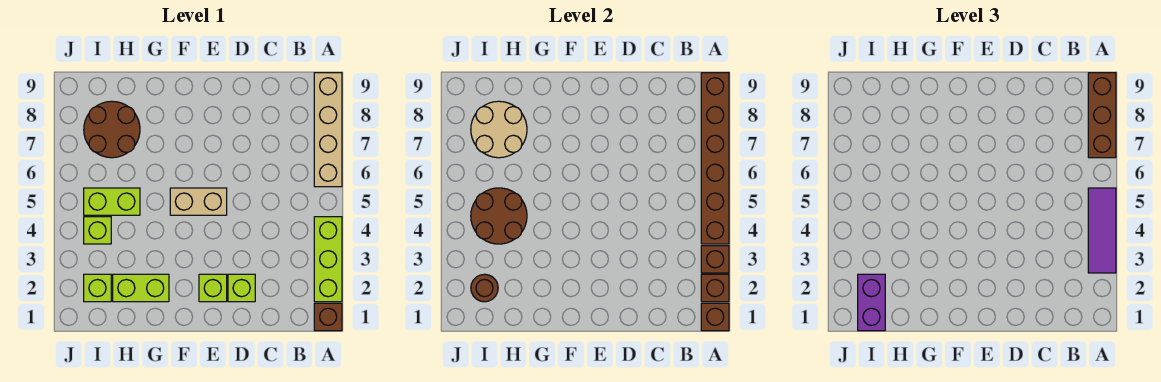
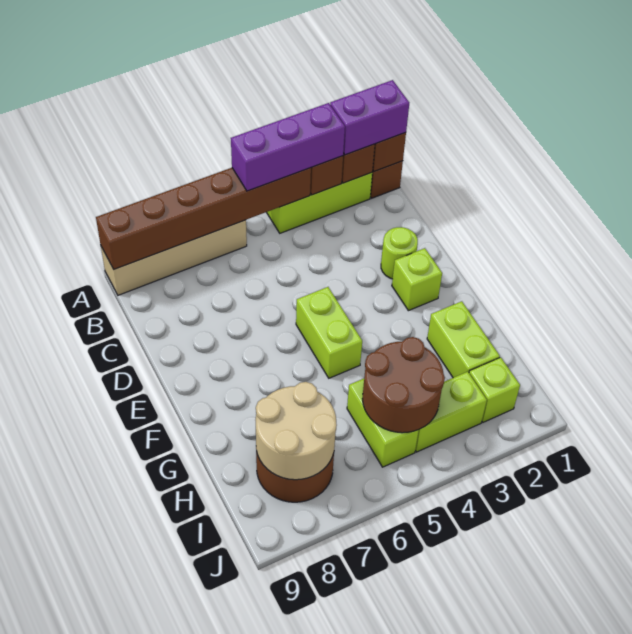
purple 1x3 tile [1088,188,1116,273] -> purple 1x3 brick [231,103,345,191]
brown 1x3 brick [1088,73,1116,158] -> none
lime 1x1 brick [228,274,255,302] -> lime 1x1 round brick [381,227,418,279]
tan 1x2 brick [170,188,227,215] -> lime 1x2 brick [296,287,362,378]
purple 1x2 brick [858,274,885,331] -> purple 1x2 brick moved to [330,80,409,155]
brown 1x1 round brick [471,274,498,302] -> none
lime 1x1 brick [84,217,111,244] -> lime 1x2 brick [415,372,487,452]

